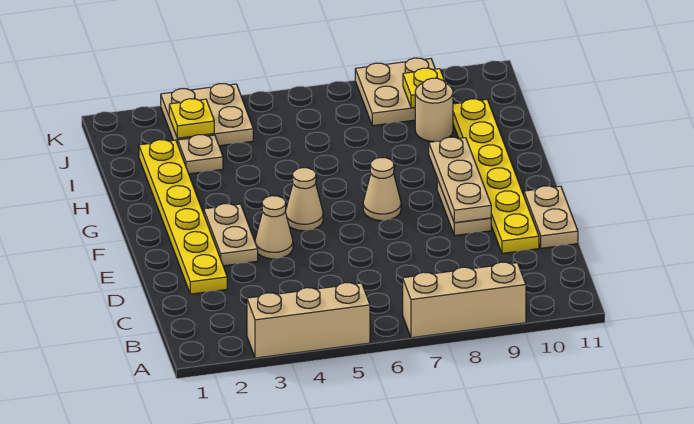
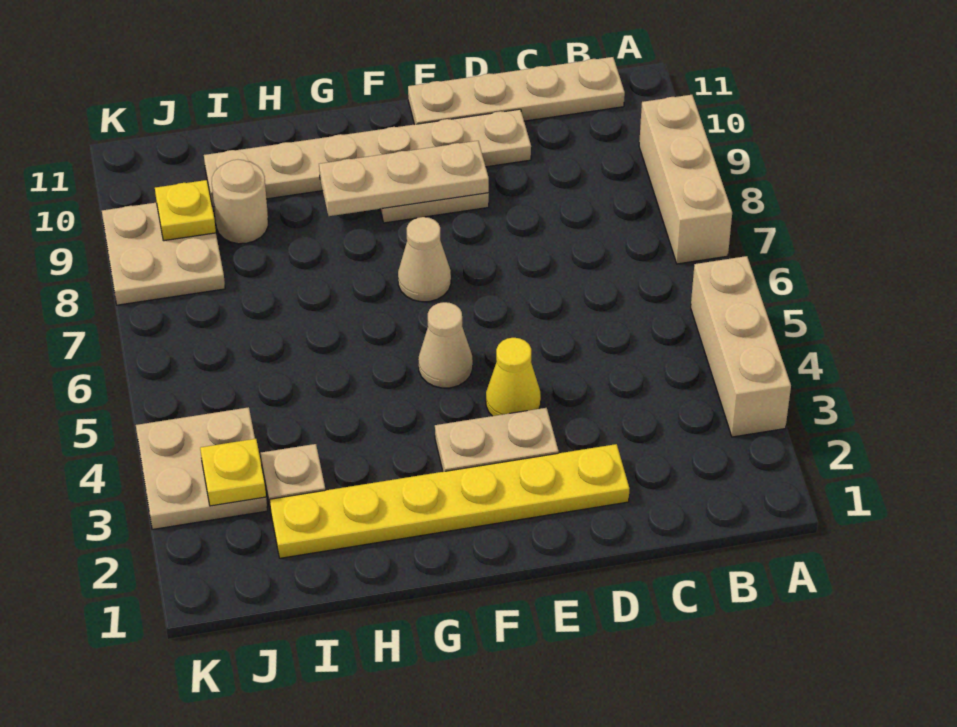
yellow 1x6 plate [453,99,539,253] -> tan 1x6 plate [204,109,531,207]
tan 1x2 plate [524,186,578,248] -> tan 1x4 plate [408,57,625,124]
tan 1x1 cone [255,196,293,259] -> yellow 1x1 cone [486,338,541,416]

